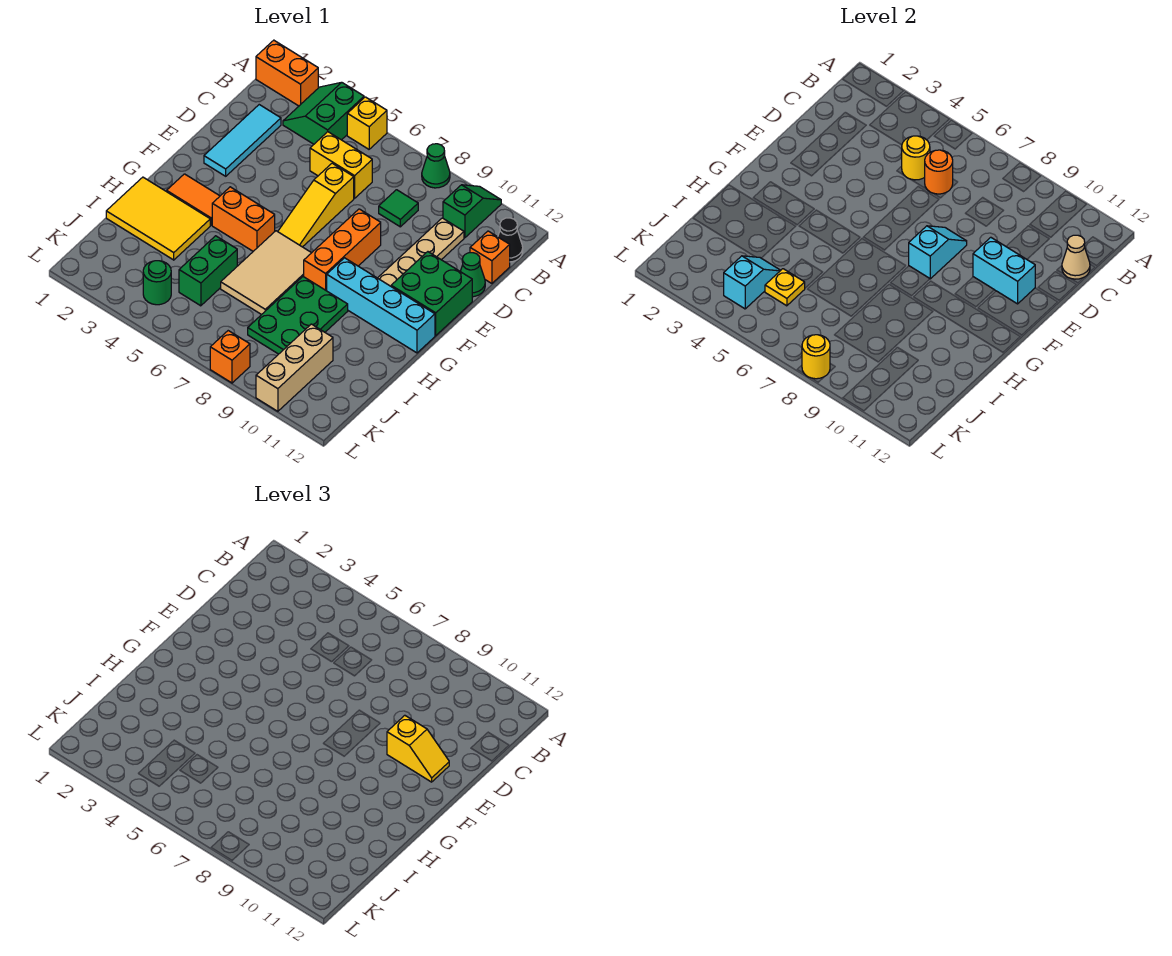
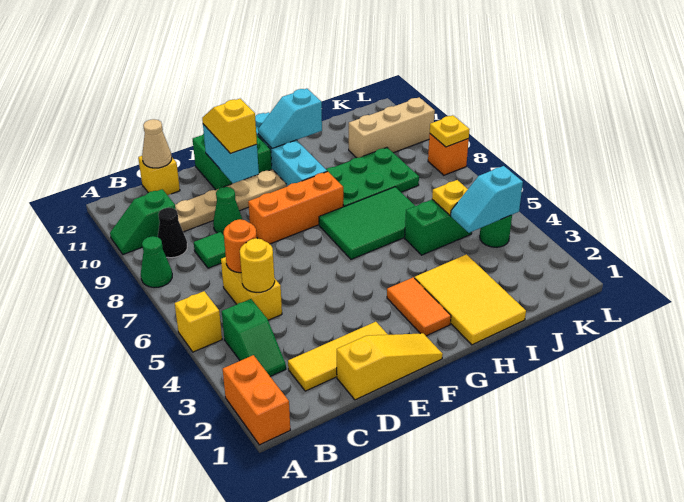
green 2x2 slope [283,82,364,144] -> green 1x2 slope [222,299,286,376]
black 1x1 cone [498,218,523,262] -> black 1x1 cone moved to [158,208,187,258]
cyan 1x3 tile [204,105,281,176] -> yellow 1x3 tile [288,322,388,391]
orange 1x1 brick [470,231,510,283] -> yellow 1x1 brick [138,156,180,195]
yellow 1x3 slope [278,163,354,247] -> yellow 1x3 slope moved to [337,333,443,400]
green 1x1 cone [460,253,485,297] -> green 1x1 cone moved to [213,187,242,235]
cyan 1x2 slope [909,226,967,279] -> cyan 1x2 slope moved to [258,89,322,148]
orange 1x2 brick [212,187,275,251] -> none
tan 2x3 tile [221,231,311,315] -> green 2x3 tile [319,187,415,259]
yellow 1x1 round brick [802,335,830,379] -> yellow 1x1 plate [430,115,470,147]

